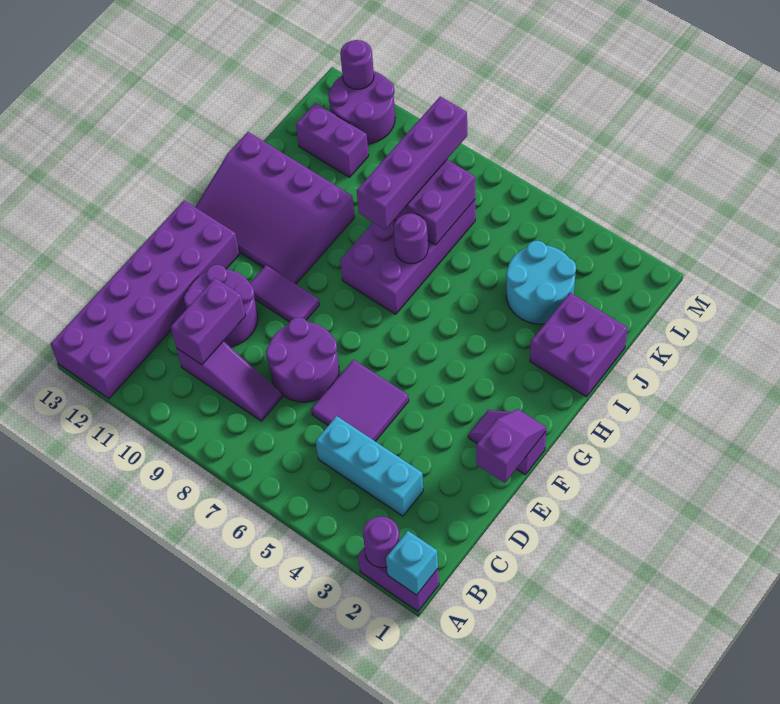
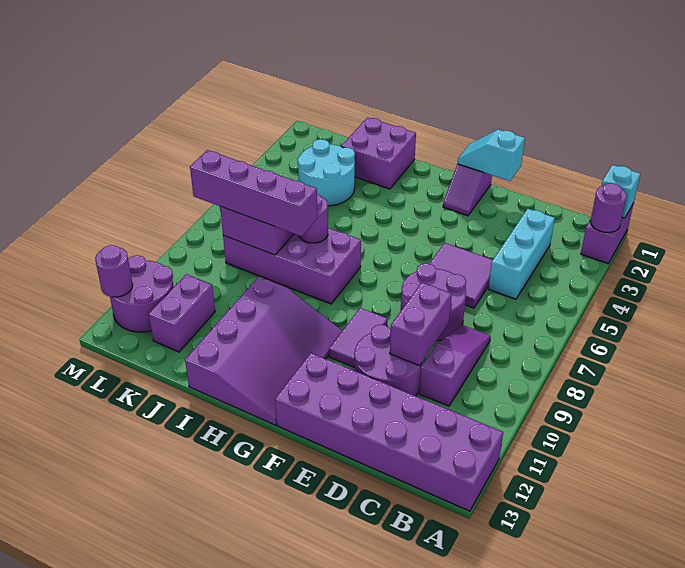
purple 1x2 brick [171,278,246,365] -> purple 1x2 brick turned to [390,283,452,366]
purple 1x2 slope [476,409,546,483] -> cyan 1x2 slope [458,129,525,181]

